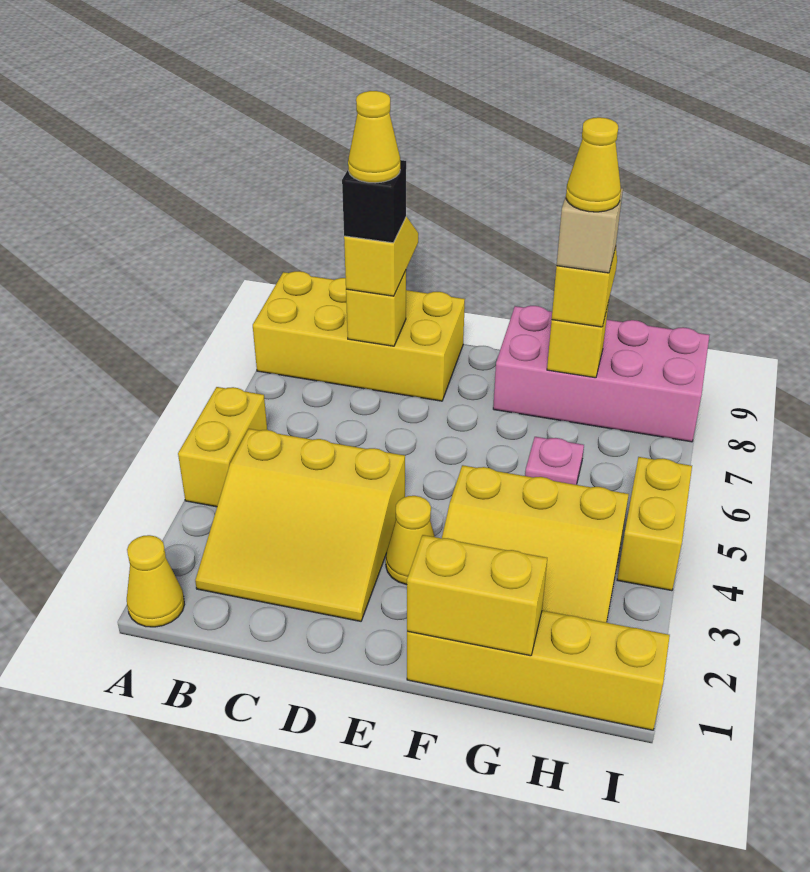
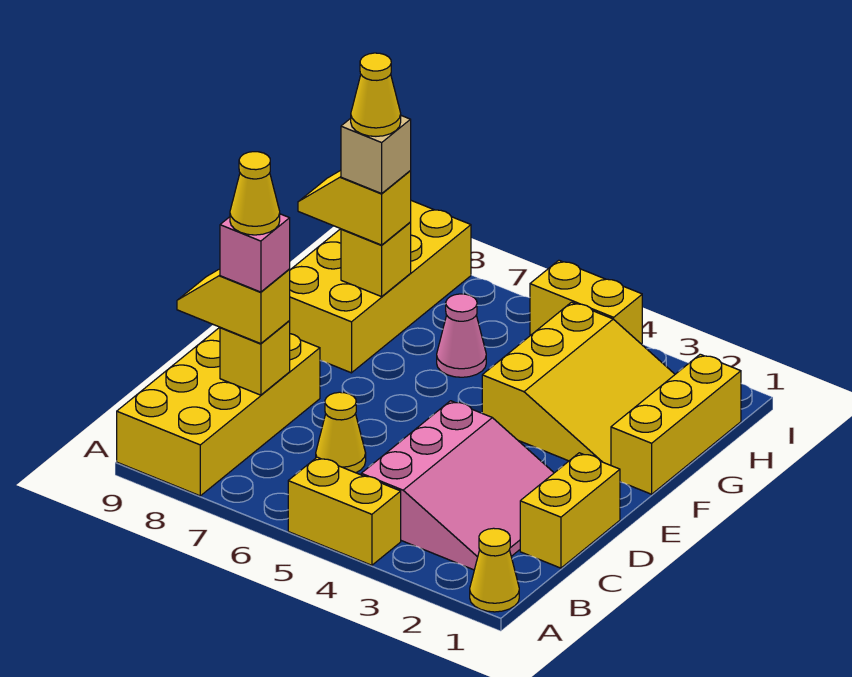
yellow 3x3 slope [195,429,405,621] -> pink 3x3 slope [361,401,554,570]
black 1x1 brick [342,160,406,243] -> pink 1x1 brick [220,214,290,292]
yellow 1x1 cone [386,496,435,585] -> yellow 1x1 cone moved to [316,392,366,473]
yellow 1x4 brick [407,610,670,730] -> yellow 1x3 brick [611,354,741,494]
yellow 1x2 brick [407,535,547,656] -> yellow 1x2 brick moved to [520,453,620,568]
pink 2x4 brick [493,306,709,442] -> yellow 2x4 brick [289,201,471,373]
pink 1x1 plate [525,437,584,485] -> pink 1x1 cone [437,294,486,377]

